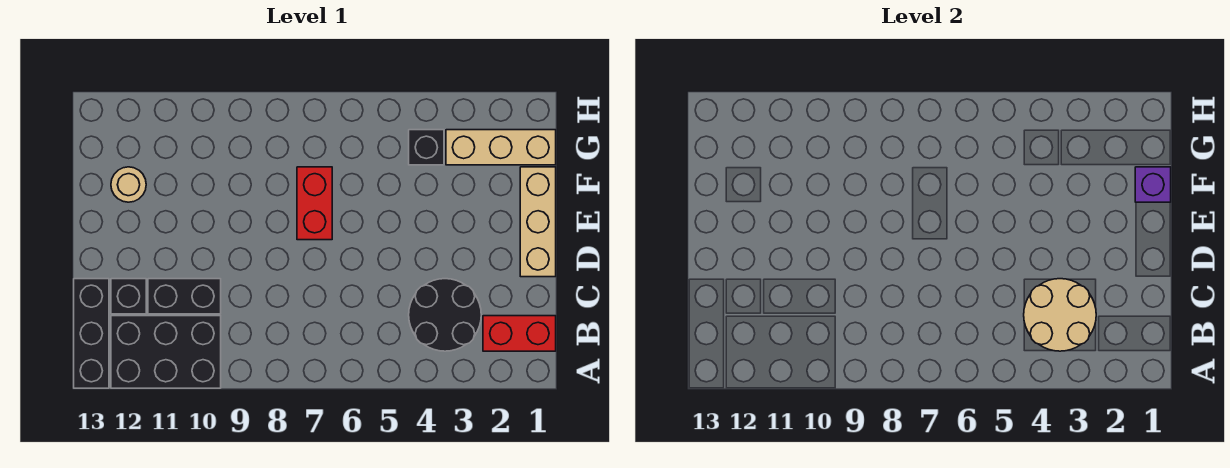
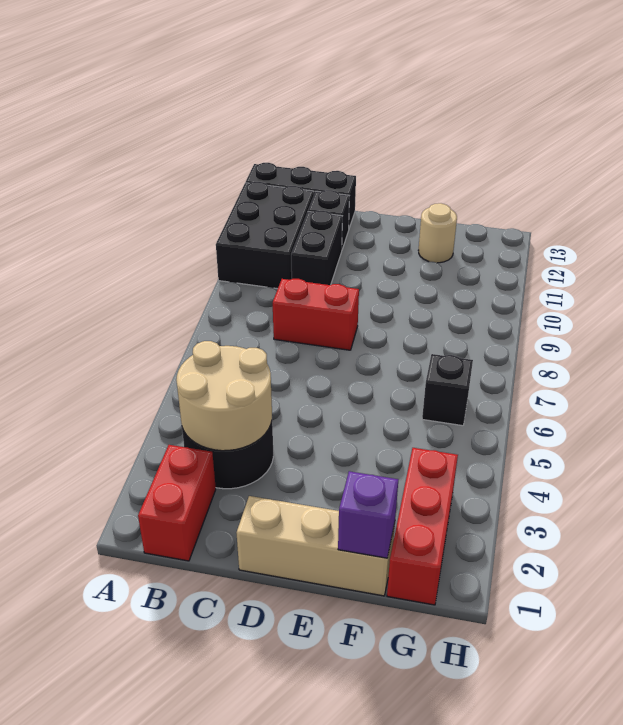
red 1x2 brick [297,167,332,240] -> red 1x2 brick moved to [273,279,359,350]
tan 1x3 brick [446,130,556,165] -> red 1x3 brick [387,448,458,605]
black 1x1 brick [409,130,444,165] -> black 1x1 brick moved to [422,354,473,426]

